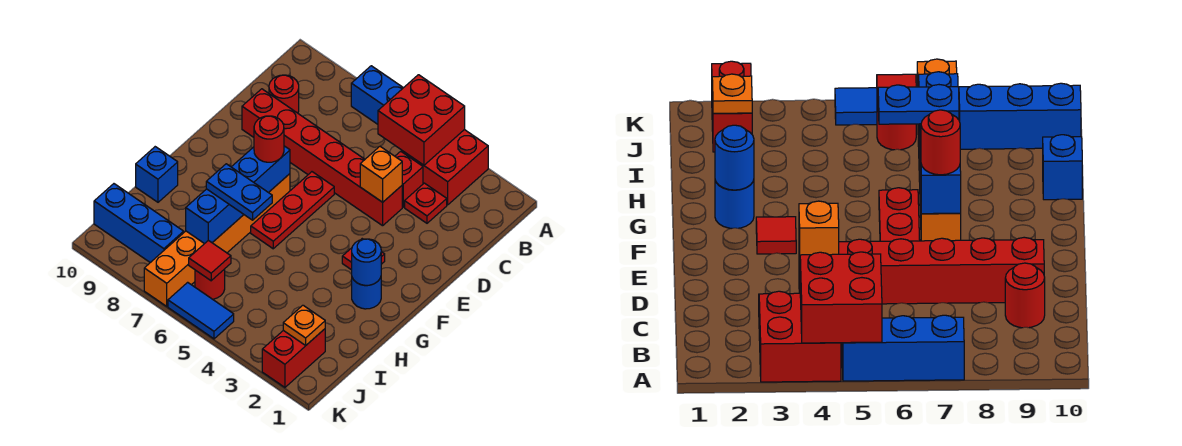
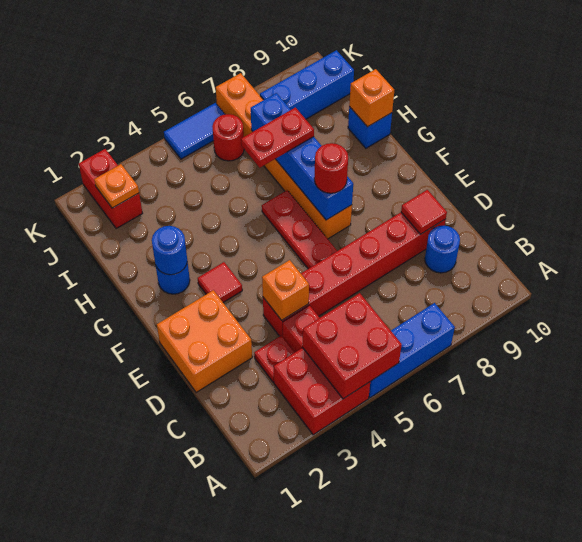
red 1x1 round brick [269,75,299,113] -> blue 1x1 round brick [425,226,460,273]
none -> orange 2x2 brick [157,290,252,393]
blue 1x2 plate [206,164,272,220] -> red 1x2 plate [241,108,314,168]
none -> orange 1x1 brick [349,69,394,127]
red 1x1 tile [189,240,231,281] -> red 1x1 tile moved to [401,190,447,234]

